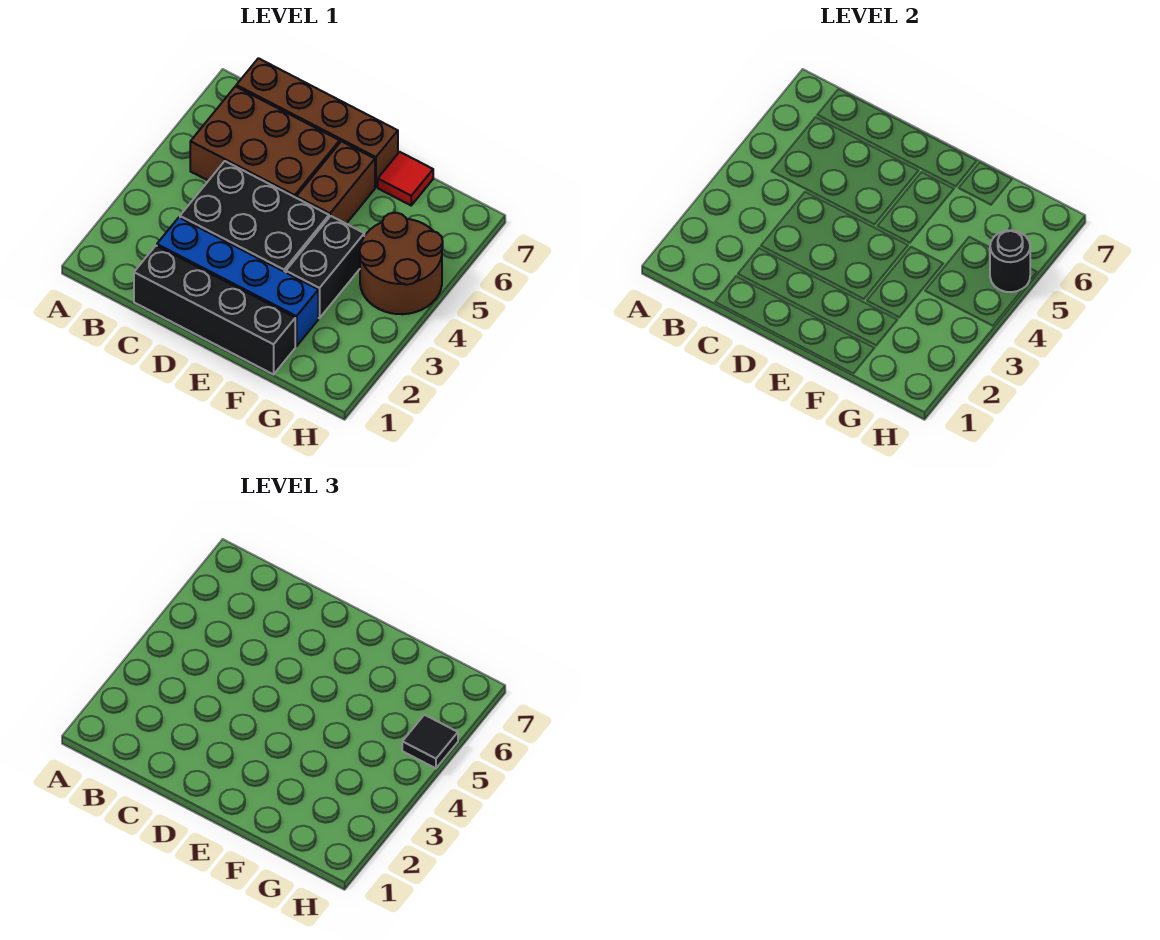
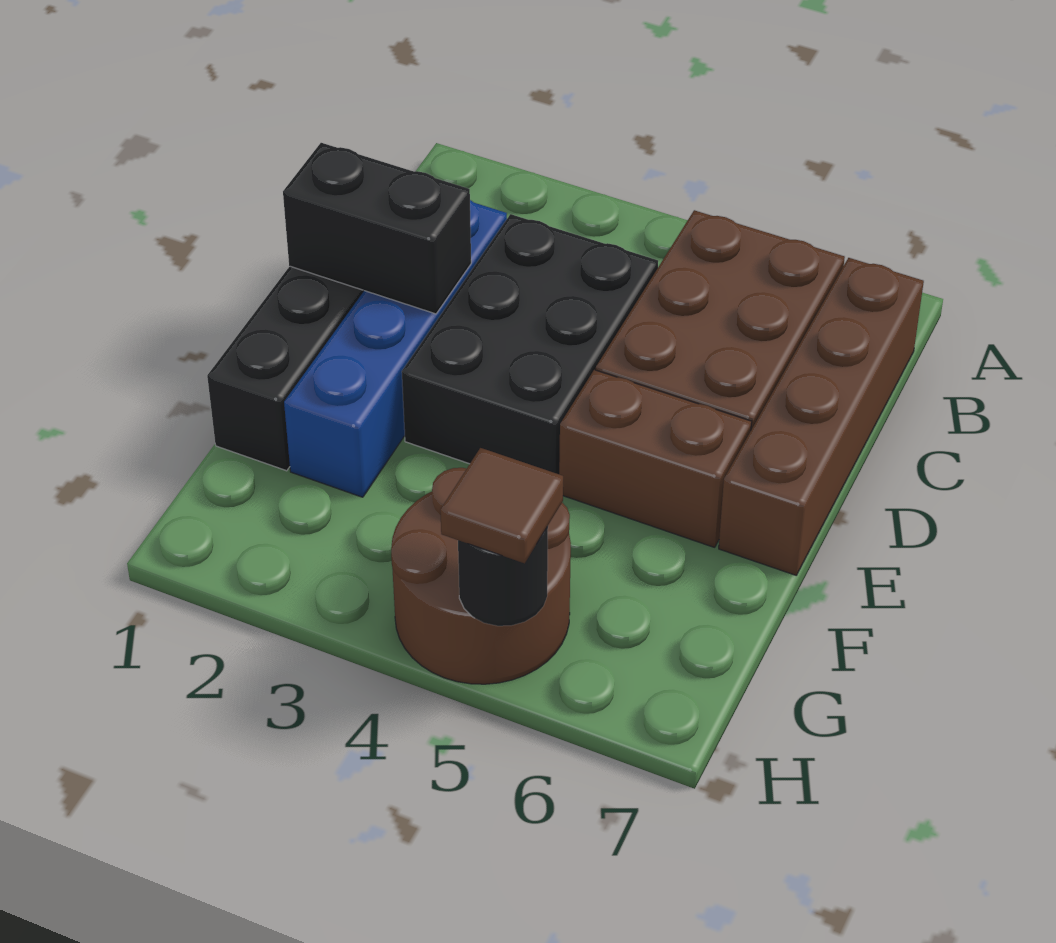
black 1x2 brick [286,216,364,318] -> black 1x2 brick moved to [283,143,471,314]
red 1x1 tile [378,152,433,205] -> none
black 1x1 tile [402,715,458,768] -> brown 1x1 tile [440,448,563,563]

